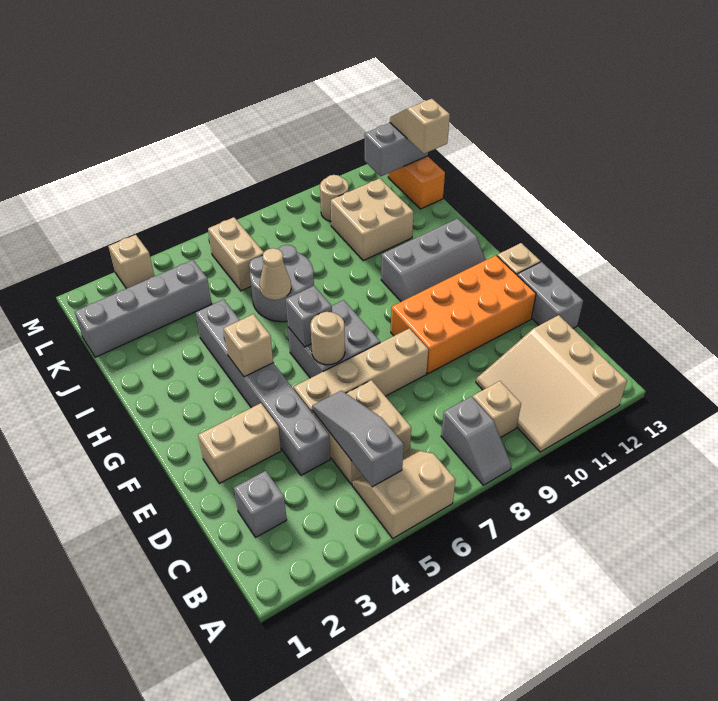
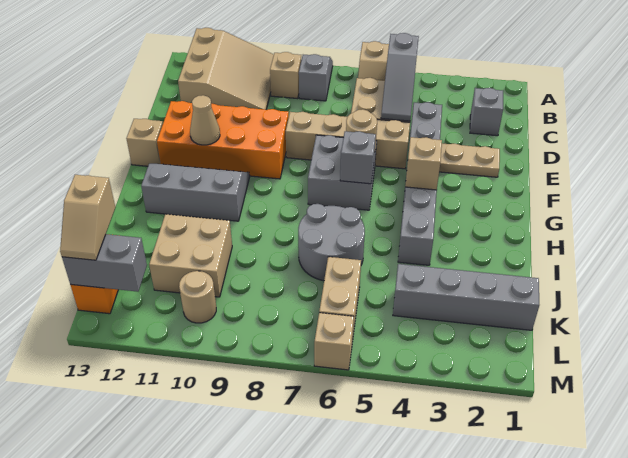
grey 1x2 brick [517,262,583,328] -> none
tan 1x2 brick [198,403,281,483] -> tan 1x2 plate [439,143,500,177]
tan 1x1 cone [260,248,291,300] -> tan 1x1 cone moved to [190,95,220,145]
tan 1x1 brick [108,235,154,289] -> tan 1x1 brick moved to [314,313,354,370]

